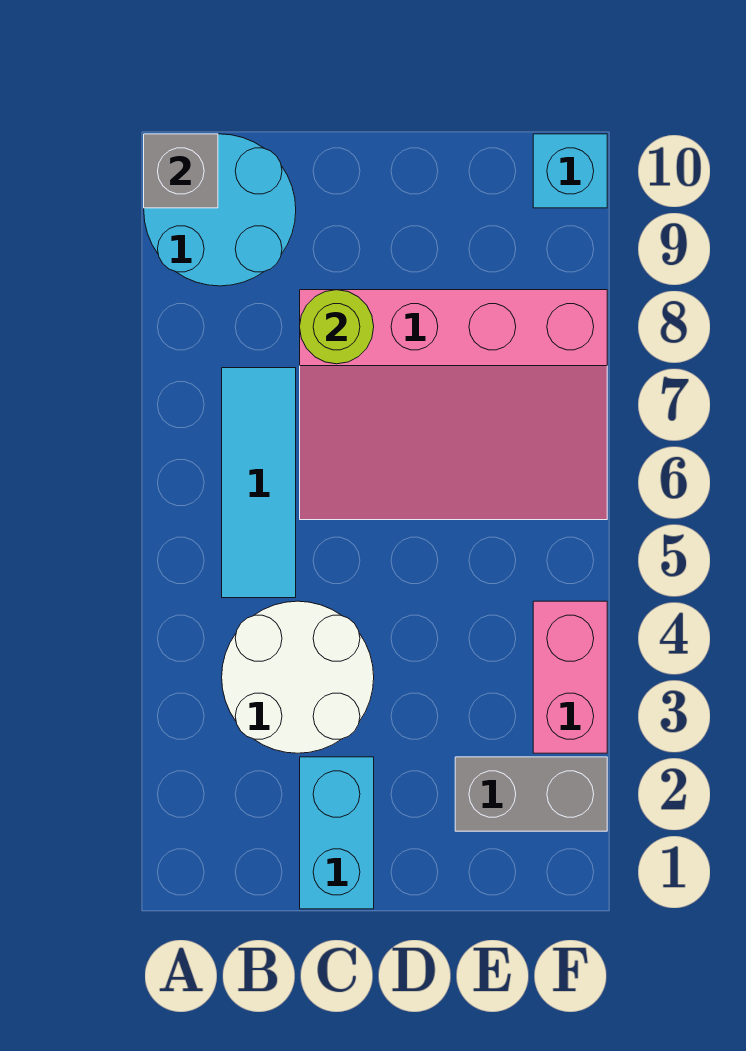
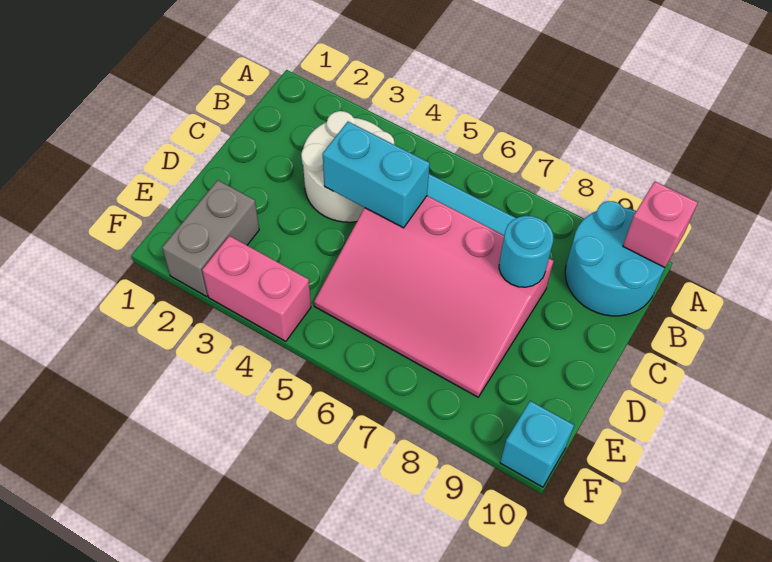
grey 1x1 brick [144,134,218,208] -> pink 1x1 brick [623,181,698,267]
cyan 1x2 brick [300,757,374,909] -> cyan 1x2 brick moved to [323,122,430,228]
pink 3x4 slope [300,290,607,520] -> pink 3x4 slope turned to [314,196,554,397]
lime 1x1 round brick [300,290,374,364] -> cyan 1x1 round brick [499,216,553,287]

